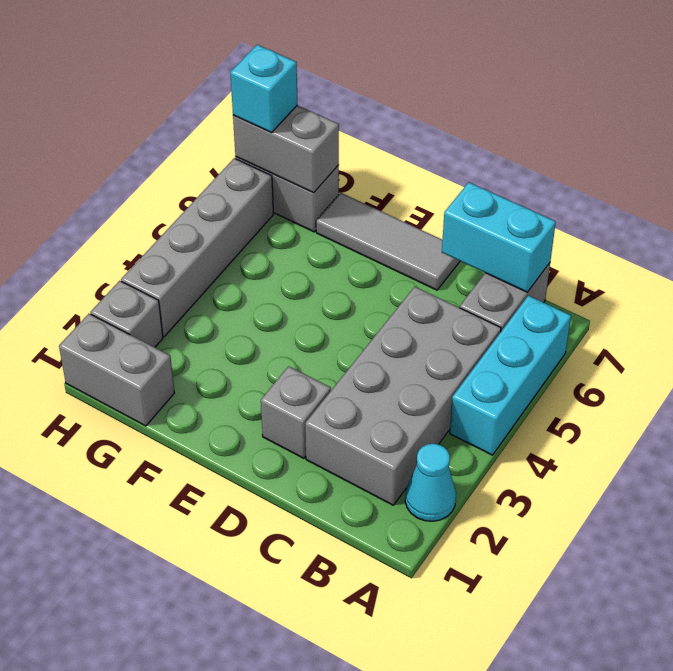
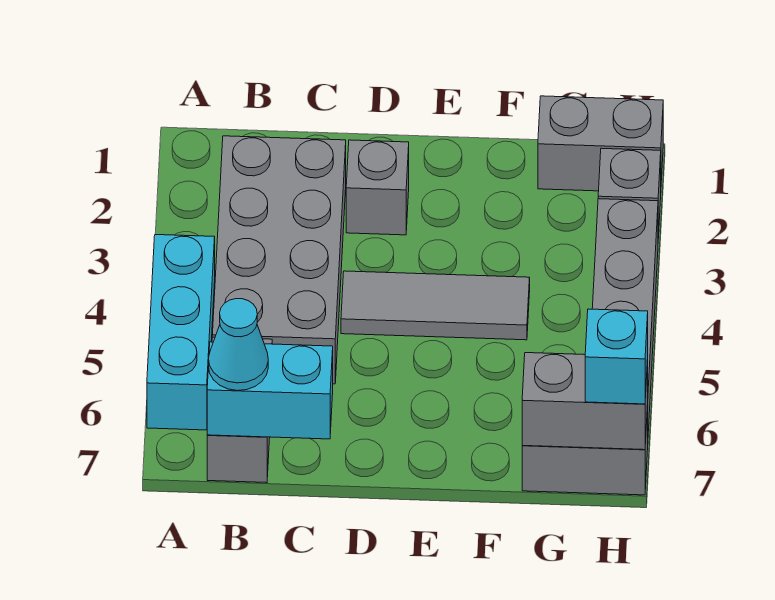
cyan 1x1 cone [405,444,456,521] -> cyan 1x1 cone moved to [208,299,268,391]
grey 1x3 tile [316,193,460,290] -> grey 1x3 tile moved to [341,271,530,340]

